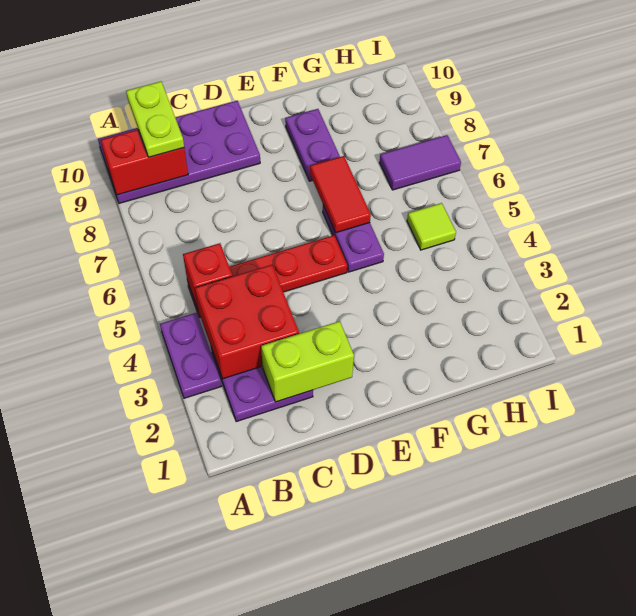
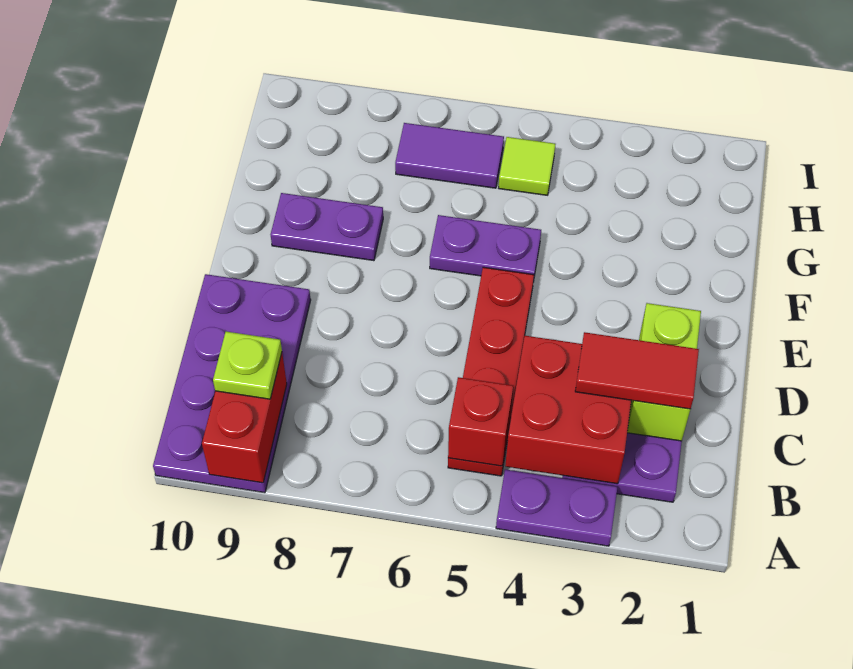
lime 1x2 plate [126,81,184,157] -> lime 1x1 plate [213,332,282,399]
red 1x2 tile [310,156,371,233] -> red 1x2 tile moved to [575,332,699,409]
purple 1x2 tile [379,135,461,190] -> purple 1x2 tile turned to [395,123,504,188]

